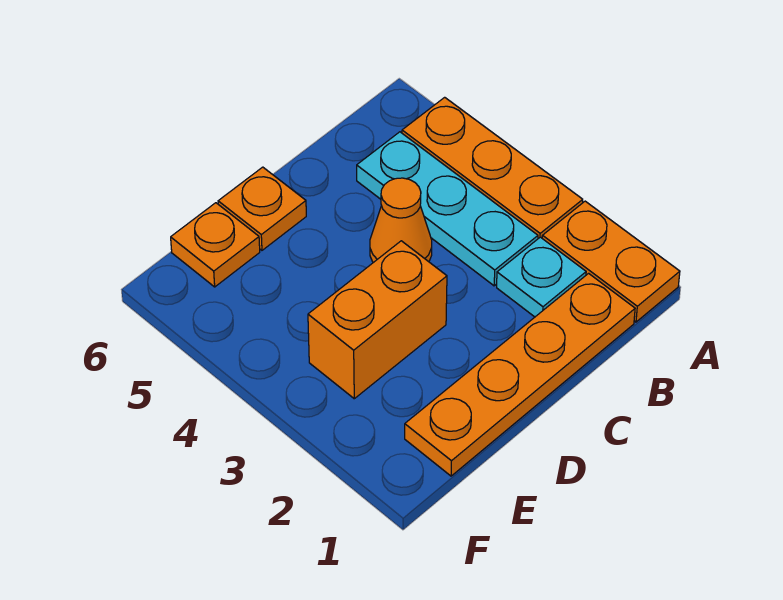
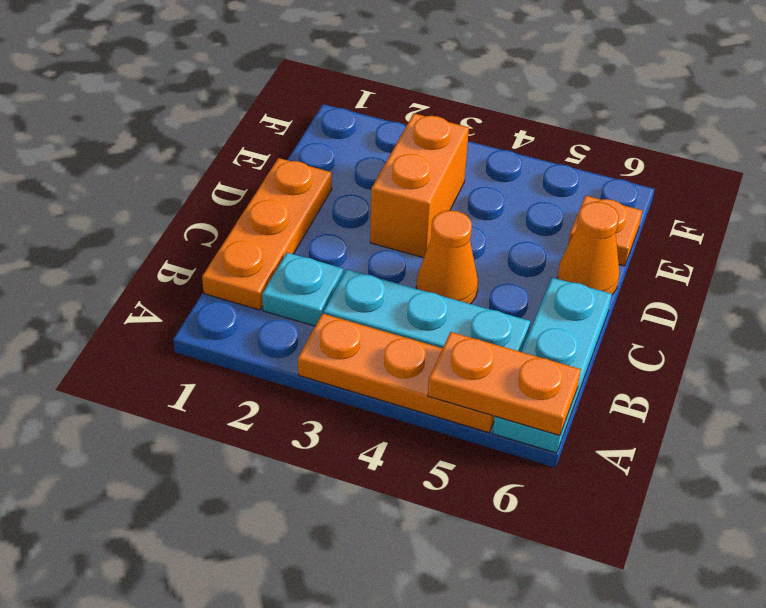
orange 1x2 plate [542,201,680,322] -> orange 1x2 plate moved to [428,332,581,436]
none -> cyan 1x3 plate [493,277,612,453]
orange 1x4 plate [405,273,635,476] -> orange 1x3 plate [202,158,332,310]
orange 1x1 plate [218,167,306,250] -> orange 1x1 cone [557,202,619,295]

